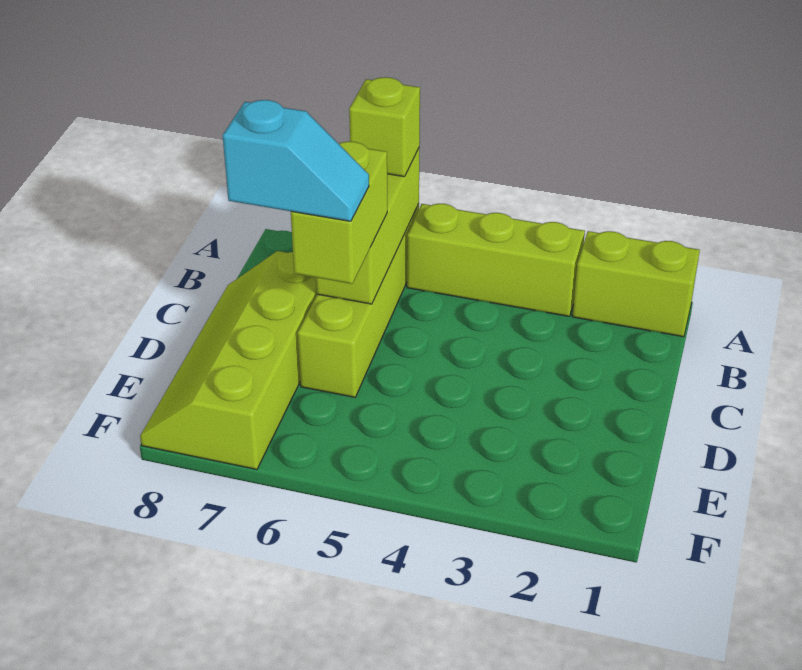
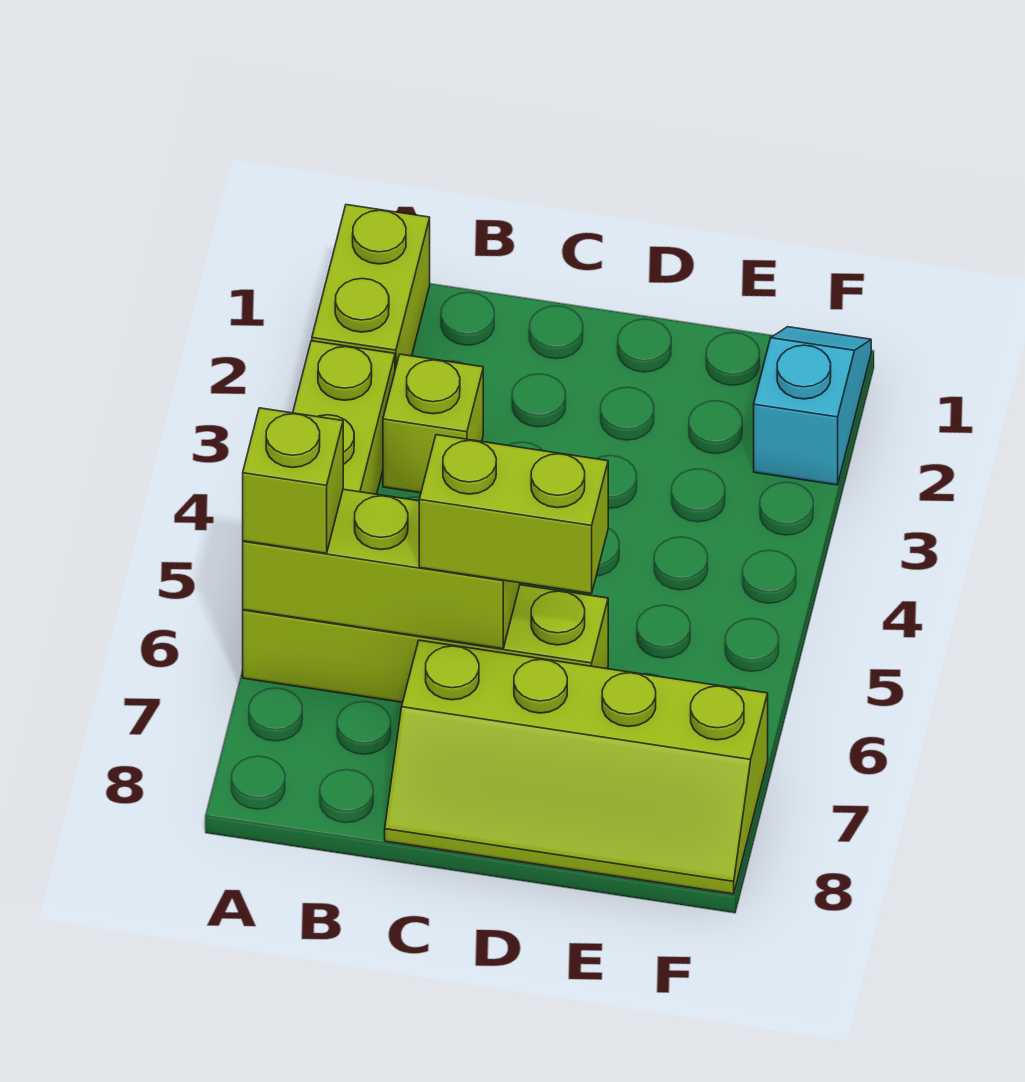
none -> lime 1x1 brick [383,354,483,493]
cyan 1x2 slope [223,100,369,221] -> cyan 1x2 slope moved to [754,327,871,485]

